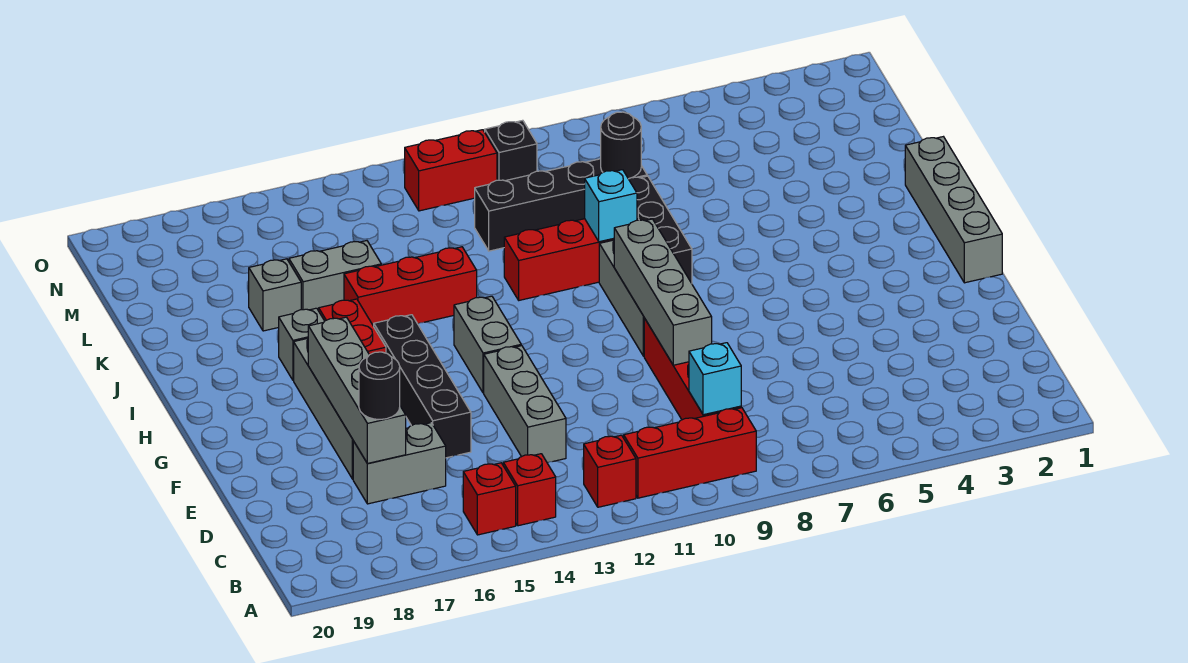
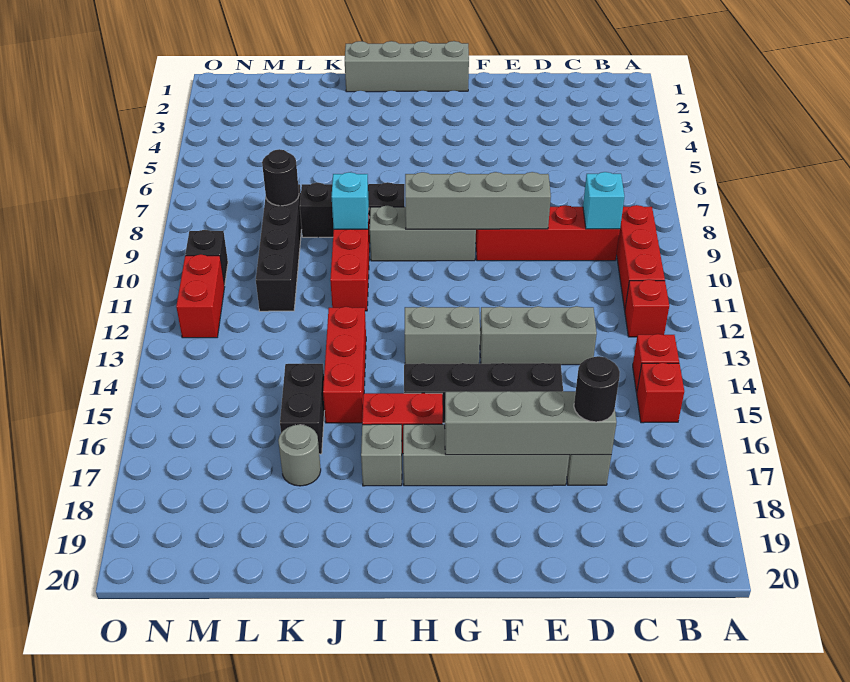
grey 1x2 brick [289,241,381,311] -> black 1x2 brick [280,363,325,454]
grey 1x1 brick [249,259,301,331] -> grey 1x1 round brick [278,425,321,486]

